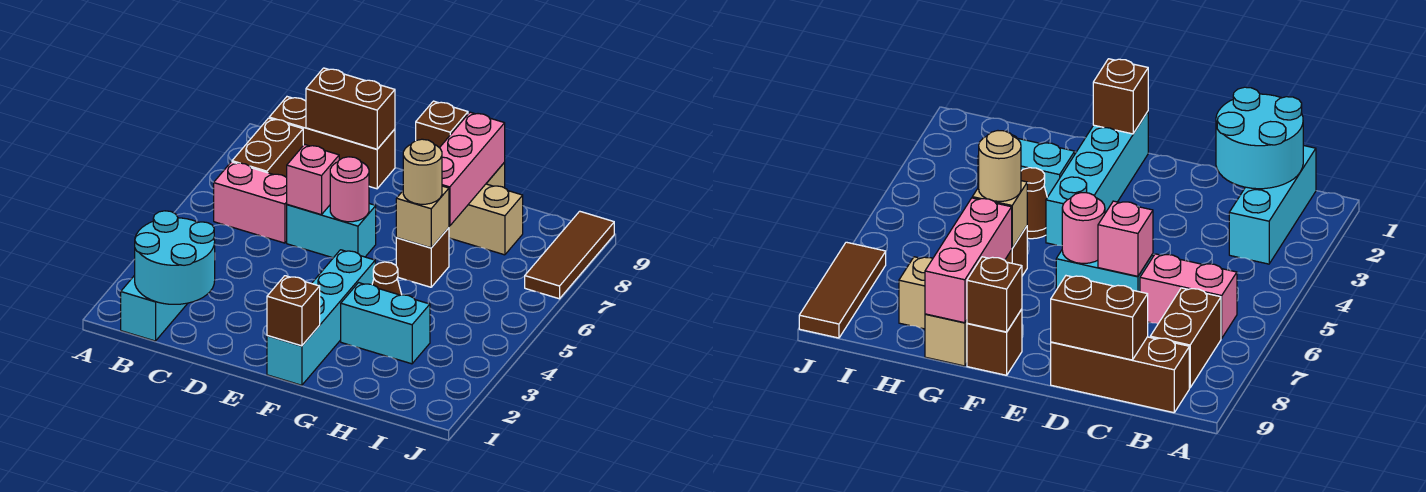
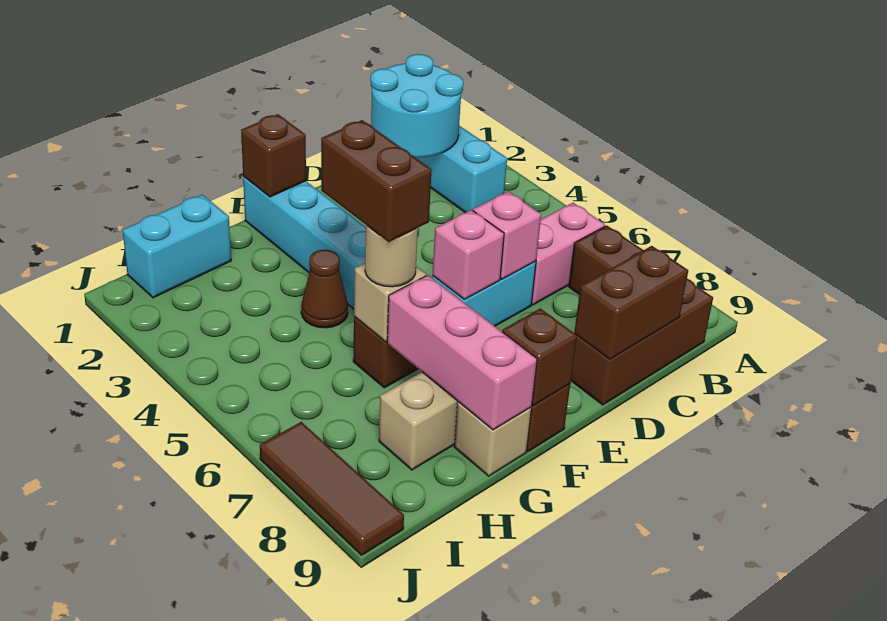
pink 1x1 round brick [330,157,369,222] -> pink 1x1 brick [433,210,504,299]
cyan 1x2 brick [341,283,430,364] -> cyan 1x2 brick moved to [123,195,231,298]
none -> brown 1x2 brick [321,120,432,242]

